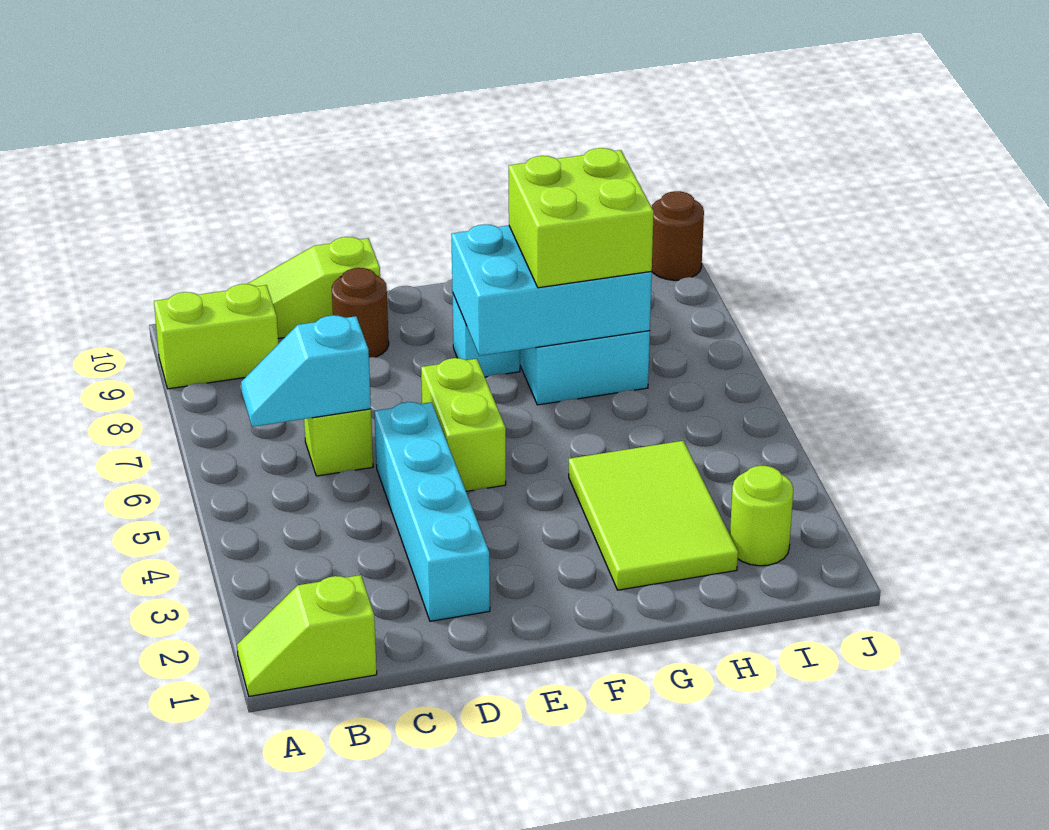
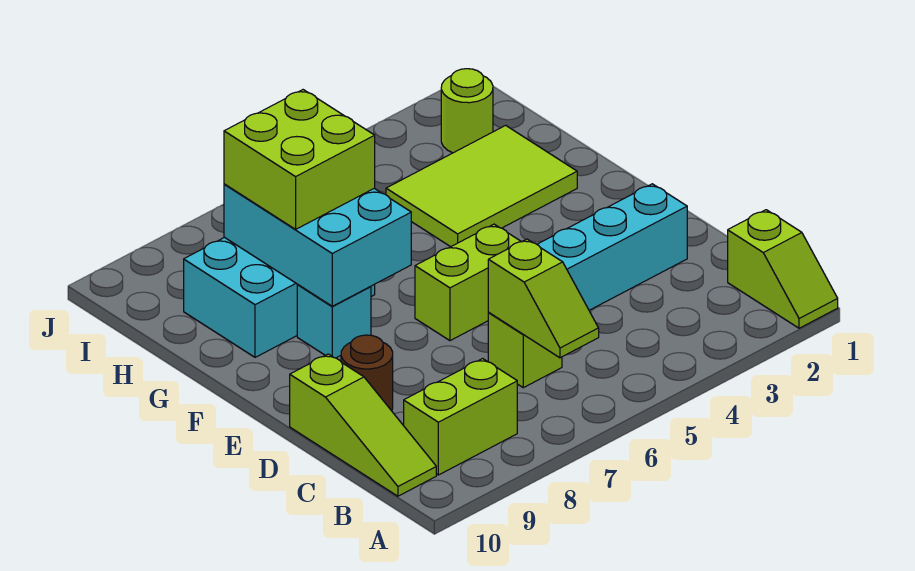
lime 1x2 brick [154,284,278,389] -> lime 1x2 brick turned to [404,359,517,475]
cyan 1x2 slope [241,315,371,427] -> lime 1x2 slope [488,239,599,358]
brown 1x1 round brick [652,191,704,280] -> none

